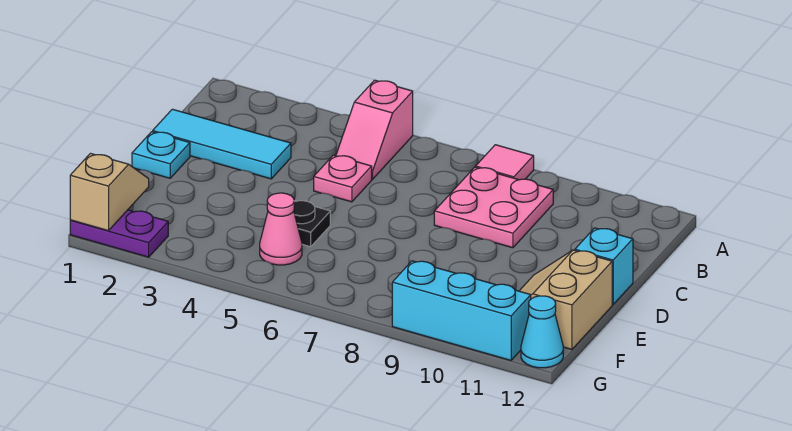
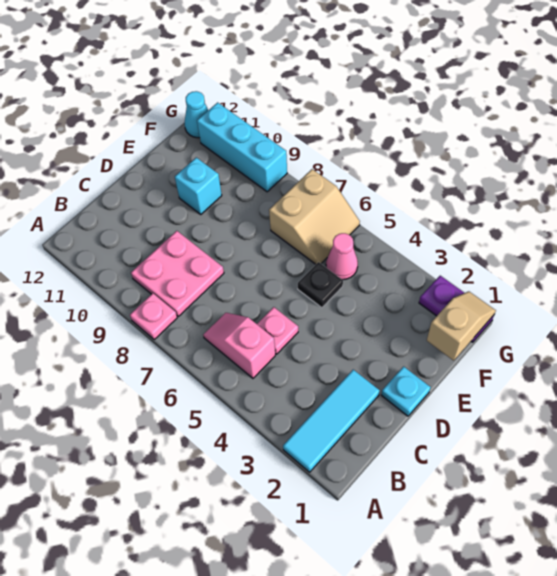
pink 1x2 slope [336,80,413,179] -> pink 1x2 slope turned to [203,313,275,378]
pink 1x1 tile [476,145,534,180] -> pink 1x1 plate [130,293,177,340]
cyan 1x3 tile [153,109,291,179] -> cyan 1x3 tile turned to [283,370,380,472]
cyan 1x1 brick [575,228,633,305] -> cyan 1x1 brick moved to [175,158,222,214]
tan 2x2 slope [520,250,612,349] -> tan 2x2 slope moved to [269,169,360,264]
tan 1x2 slope [70,154,149,231] -> tan 1x2 slope turned to [427,291,496,361]

